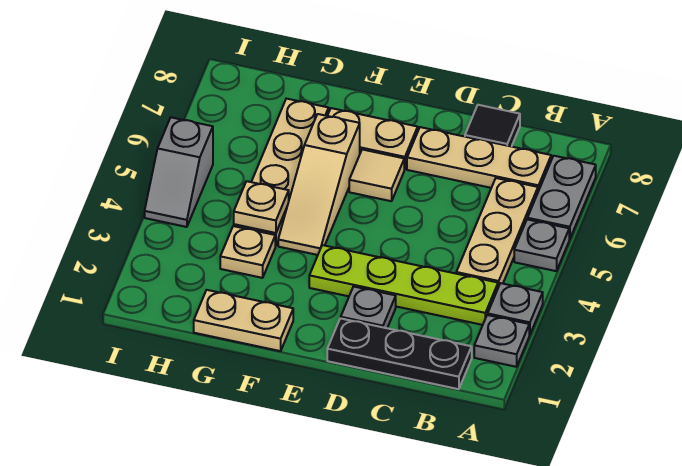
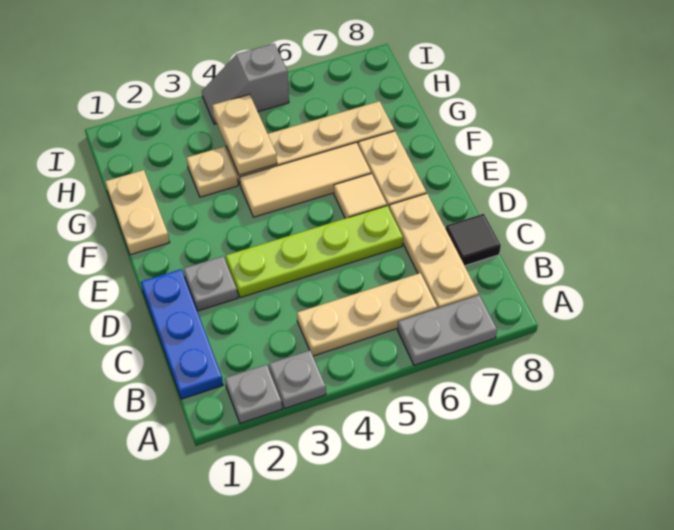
grey 1x1 plate [514,219,569,271] -> none
black 1x3 plate [327,318,472,389] -> blue 1x3 plate [141,269,223,399]
lime 1x4 plate [309,245,498,325] -> lime 1x4 plate turned to [226,206,403,298]
tan 1x3 slope [278,114,360,255] -> tan 1x3 tile [240,143,371,217]
tan 1x1 plate [234,181,289,233] -> tan 1x2 plate [212,94,277,175]

